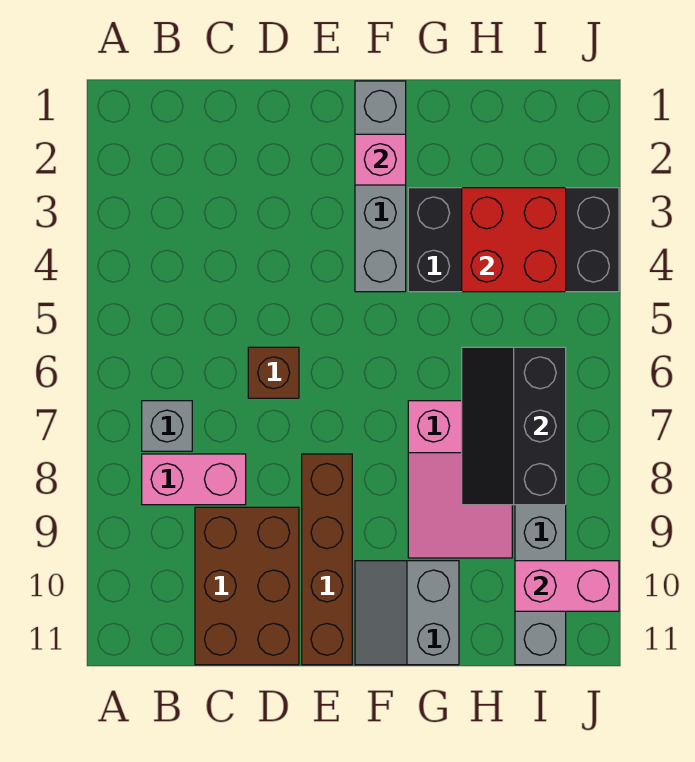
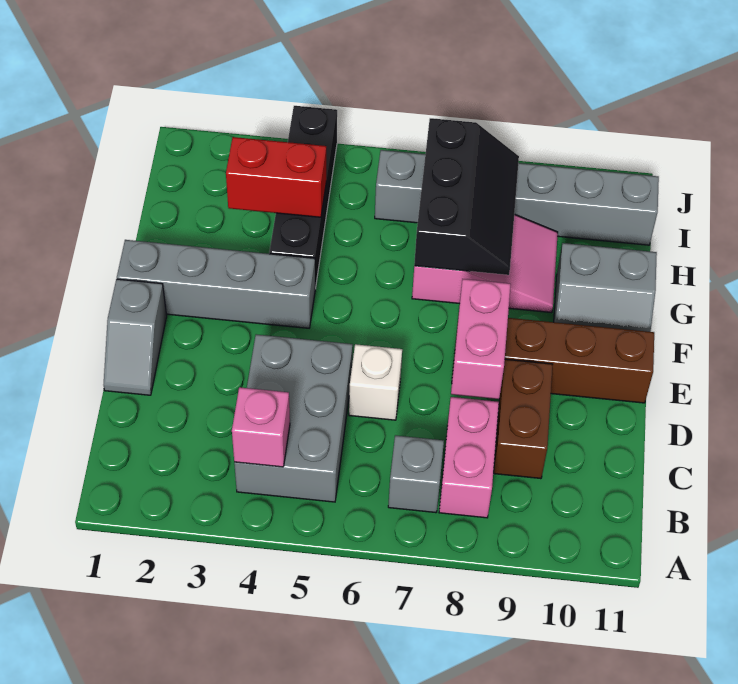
none -> grey 2x3 brick [234,334,353,502]
brown 2x3 brick [195,507,299,665] -> brown 1x2 brick [494,359,553,479]
none -> grey 1x2 slope [103,279,167,395]
brown 1x1 brick [248,347,299,398] -> white 1x1 brick [349,344,402,420]
pink 1x1 brick [355,134,406,185] -> pink 1x1 brick moved to [232,387,290,467]
black 2x4 brick [408,188,619,292] -> black 1x4 brick [269,106,337,289]
red 2x2 brick [462,188,566,292] -> red 1x2 brick [226,137,326,217]
black 2x3 slope [462,347,566,505] -> black 2x3 slope turned to [414,118,519,275]
pink 1x2 brick [515,561,619,611] -> pink 1x2 brick moved to [451,279,511,399]

